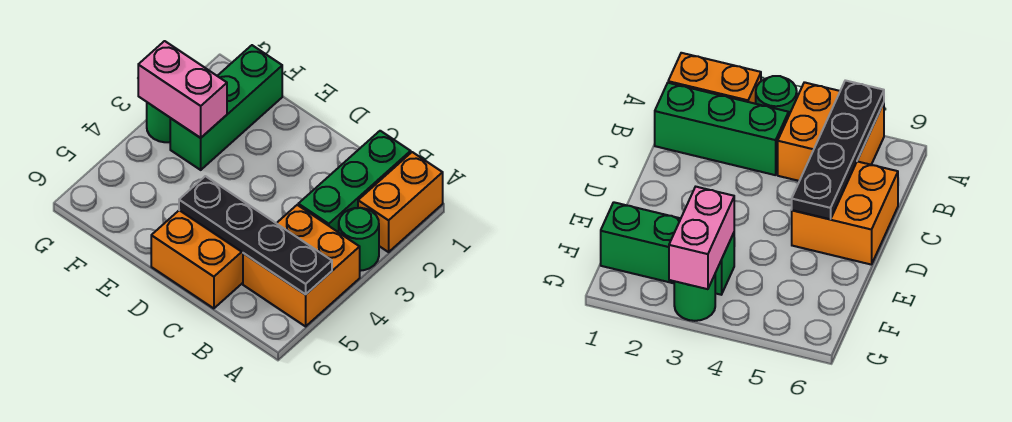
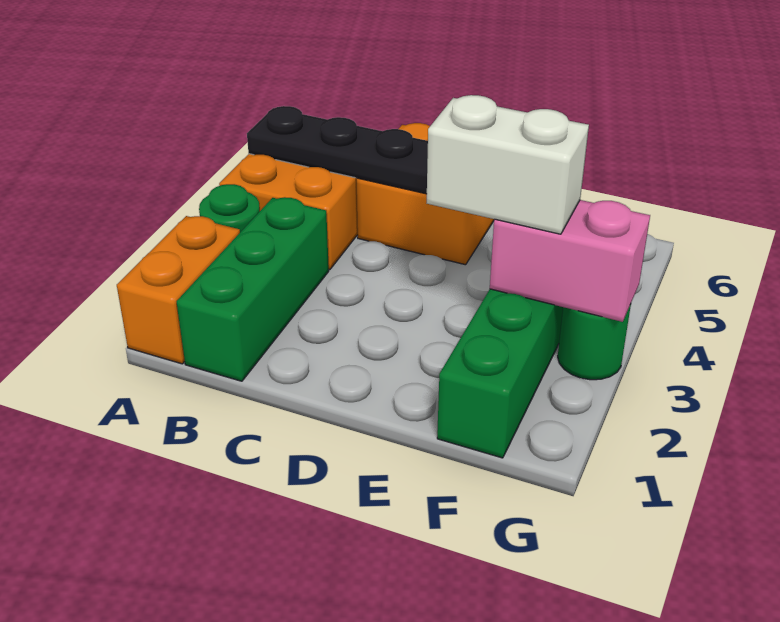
none -> white 1x2 brick [427,95,589,234]

